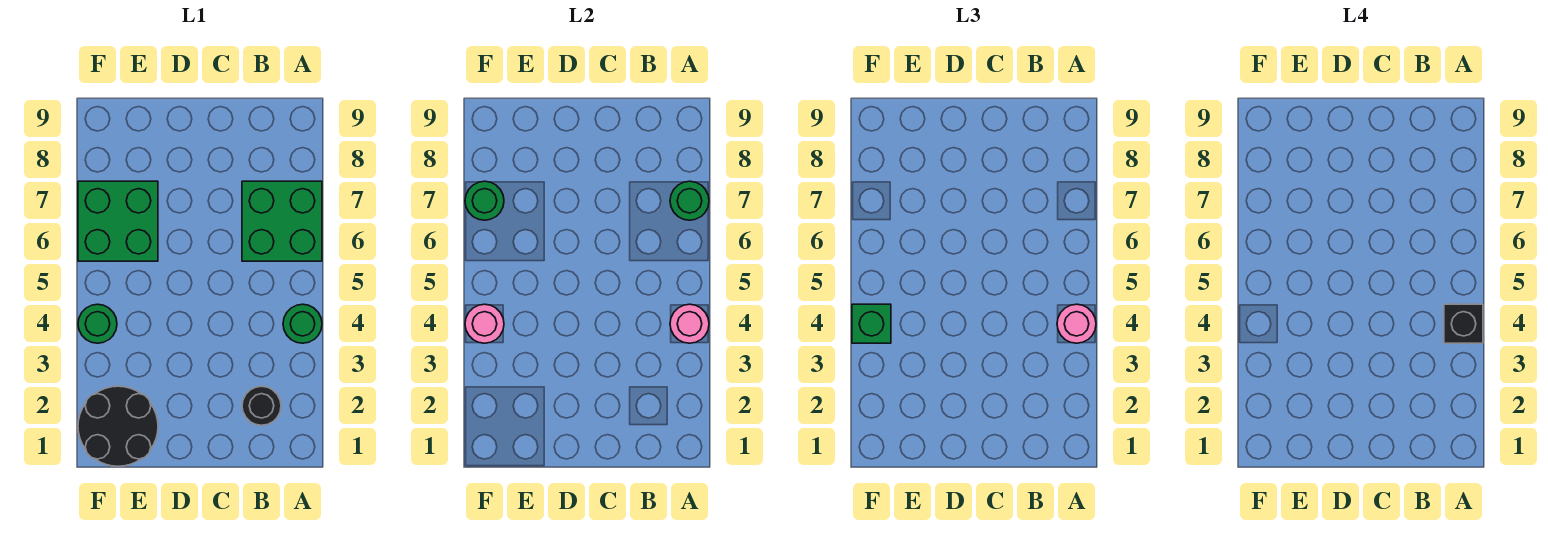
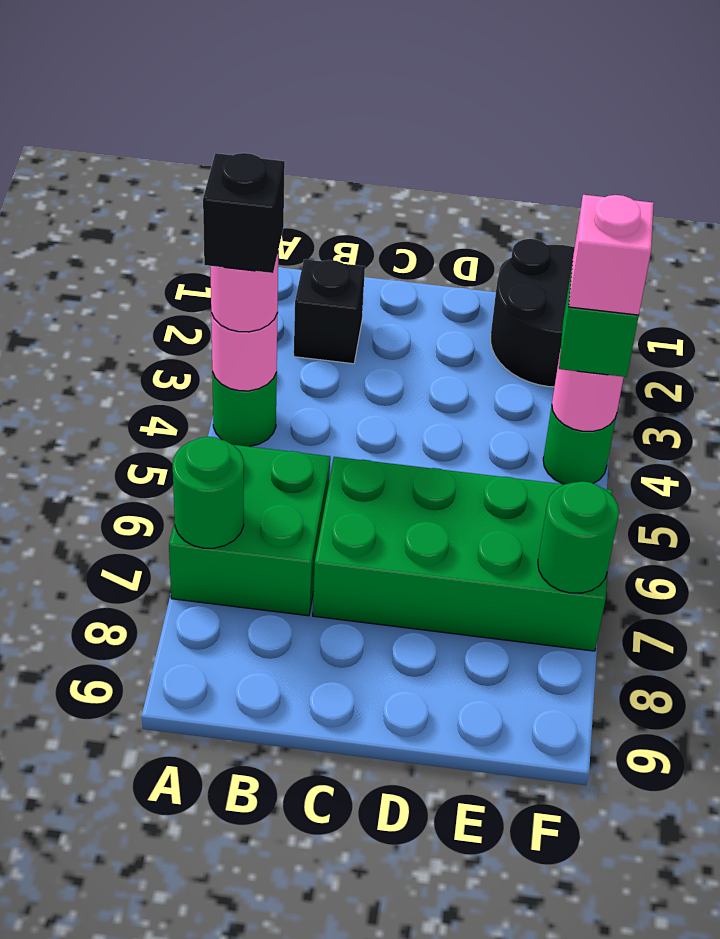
black 1x1 round brick [242,386,281,425] -> black 1x1 brick [294,259,365,364]
green 2x2 brick [78,181,158,261] -> green 2x4 brick [313,457,612,651]
none -> pink 1x1 brick [569,195,654,315]

